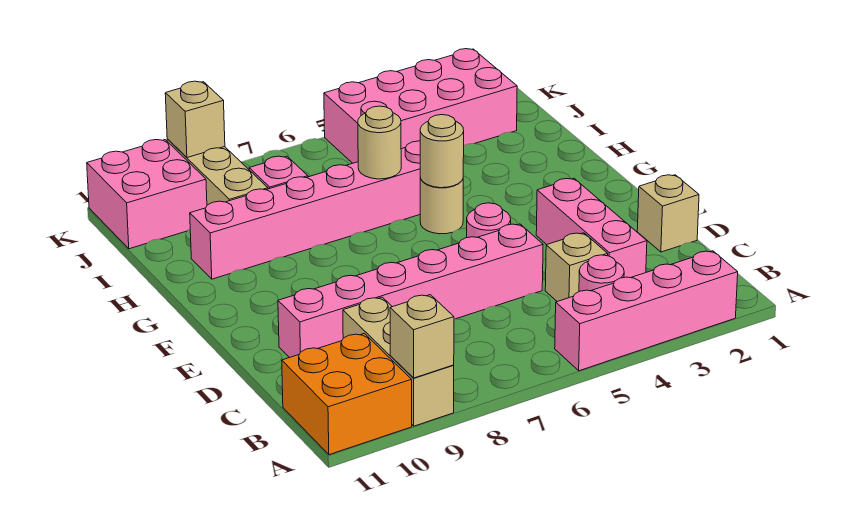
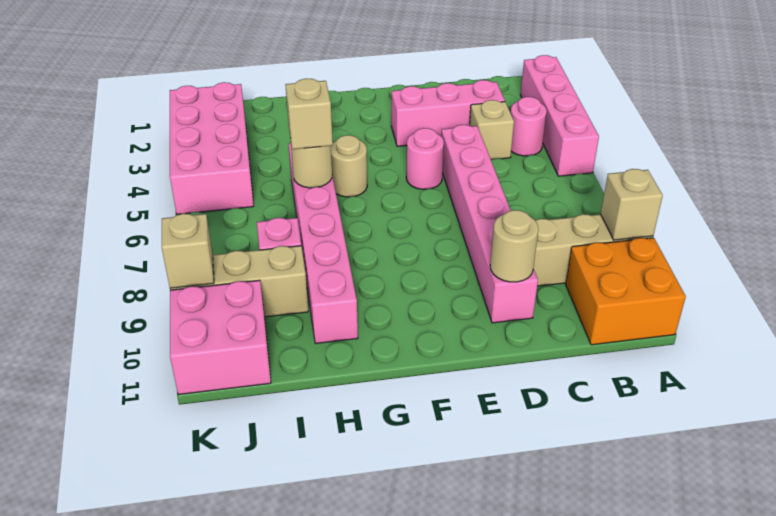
tan 1x1 brick [637,175,699,252] -> tan 1x1 brick moved to [285,79,333,149]
tan 1x1 round brick [420,115,464,188] -> tan 1x1 round brick moved to [490,210,538,282]

